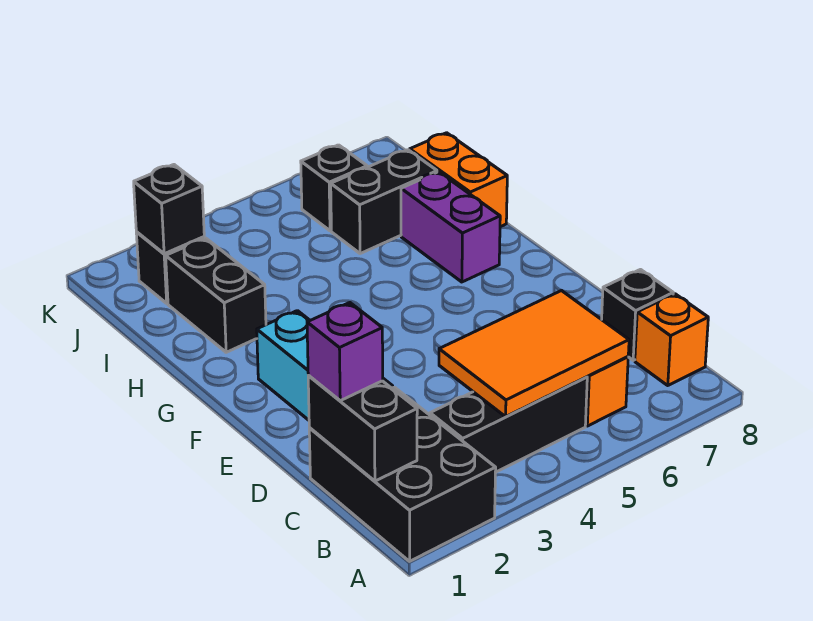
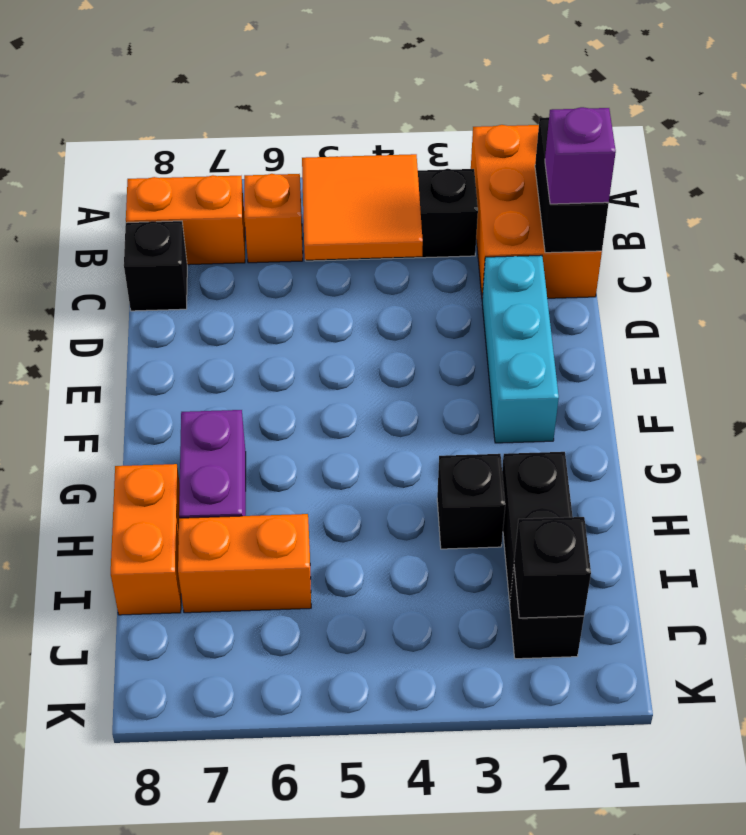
black 2x3 brick [309,387,496,561] -> orange 2x3 brick [471,125,602,298]
orange 2x3 tile [439,290,629,417] -> orange 2x2 tile [302,154,423,260]
orange 1x1 brick [635,294,708,385] -> orange 1x2 brick [126,175,245,265]
black 1x2 brick [331,150,437,254] -> orange 1x2 brick [178,514,311,613]
black 1x1 brick [301,145,367,231] -> black 1x1 brick moved to [437,454,505,549]

